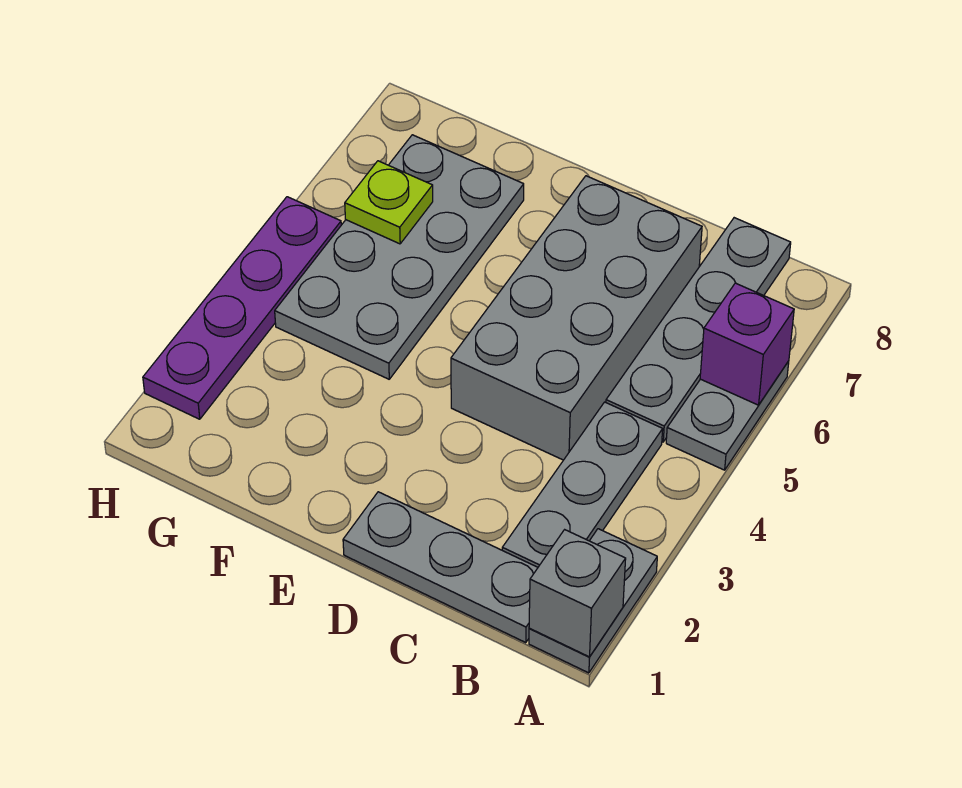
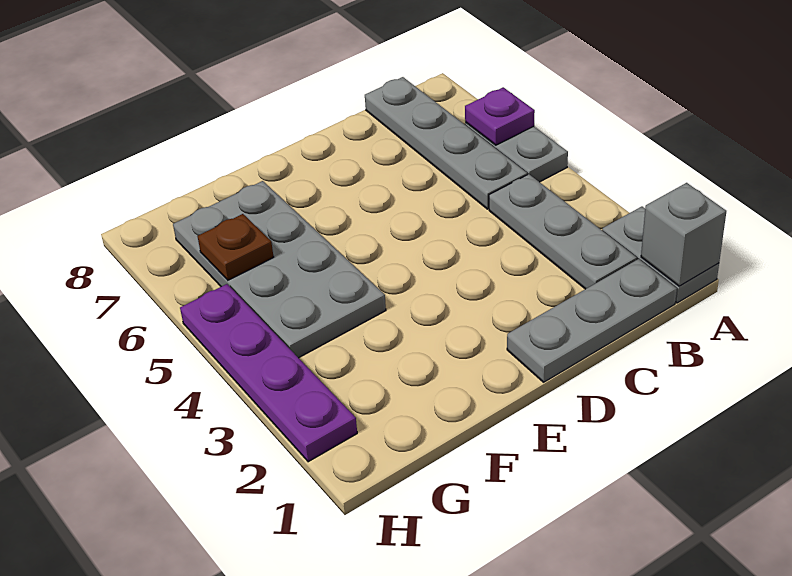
purple 1x1 brick [700,283,794,405] -> purple 1x1 plate [465,87,535,145]
grey 2x4 brick [451,176,702,460] -> none
lime 1x1 plate [345,161,433,244] -> brown 1x1 plate [197,214,274,280]

